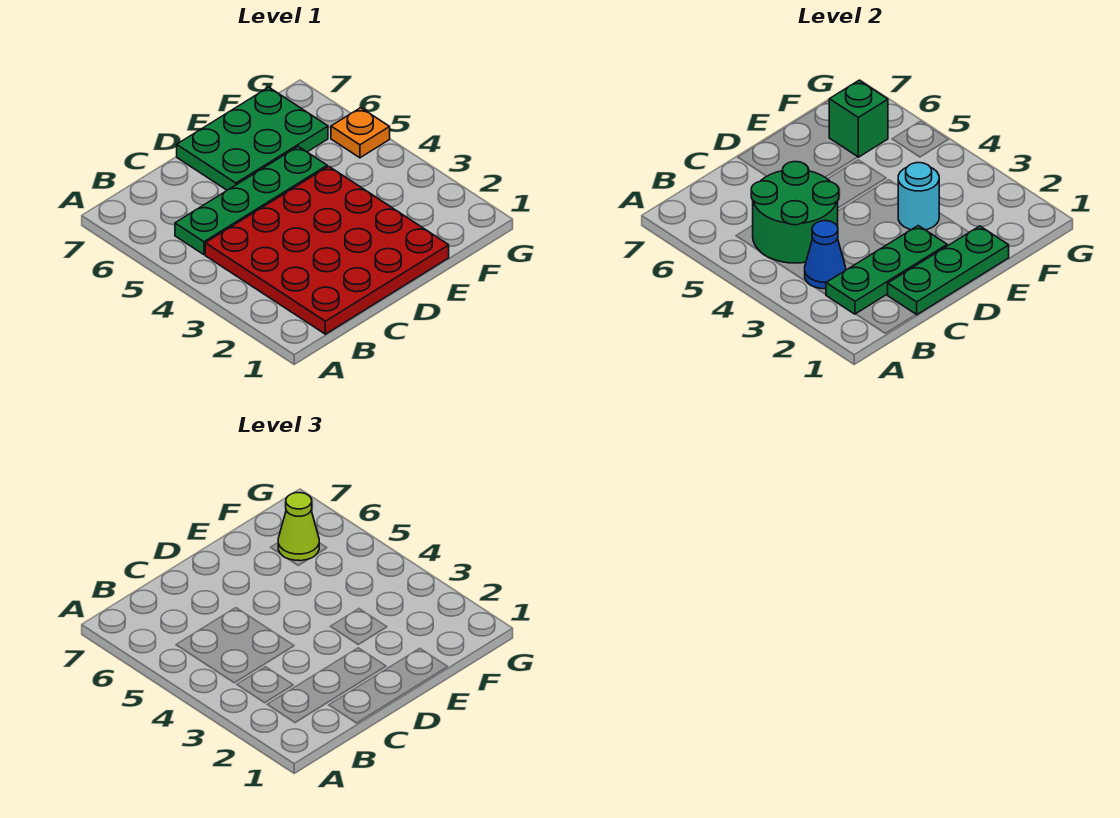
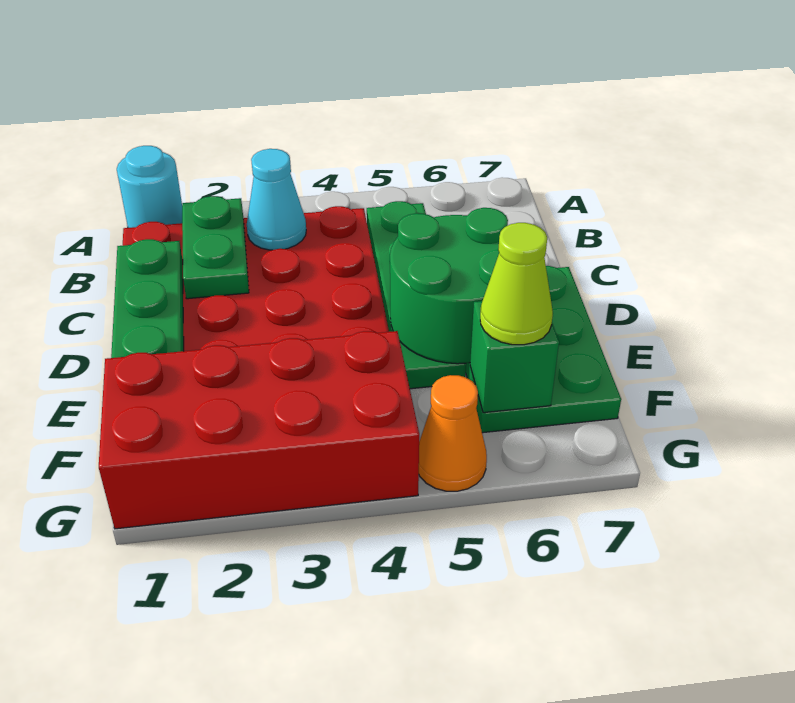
green 1x3 plate [826,226,947,314] -> green 1x2 plate [182,196,249,299]
blue 1x1 cone [805,221,846,289] -> cyan 1x1 cone [247,149,306,250]
green 2x2 round brick [751,162,839,263] -> green 2x2 round brick moved to [390,208,508,364]
cyan 1x1 round brick [898,163,939,230] -> cyan 1x1 round brick moved to [117,146,182,228]
none -> red 2x4 brick [99,331,419,529]
orange 1x1 plate [331,108,390,158] -> orange 1x1 cone [419,375,487,491]

